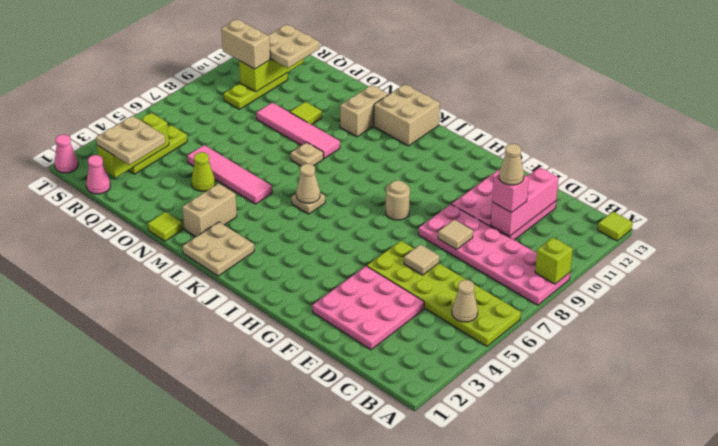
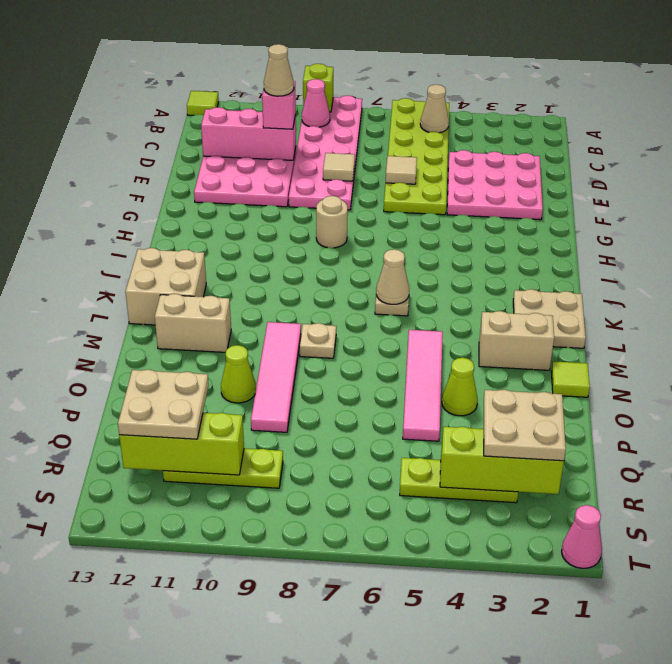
lime 1x1 tile [290,102,322,125] -> lime 1x1 cone [221,345,256,403]
pink 1x1 cone [86,155,110,194] -> pink 1x1 cone moved to [302,79,330,127]
tan 1x2 brick [221,19,270,69] -> none

